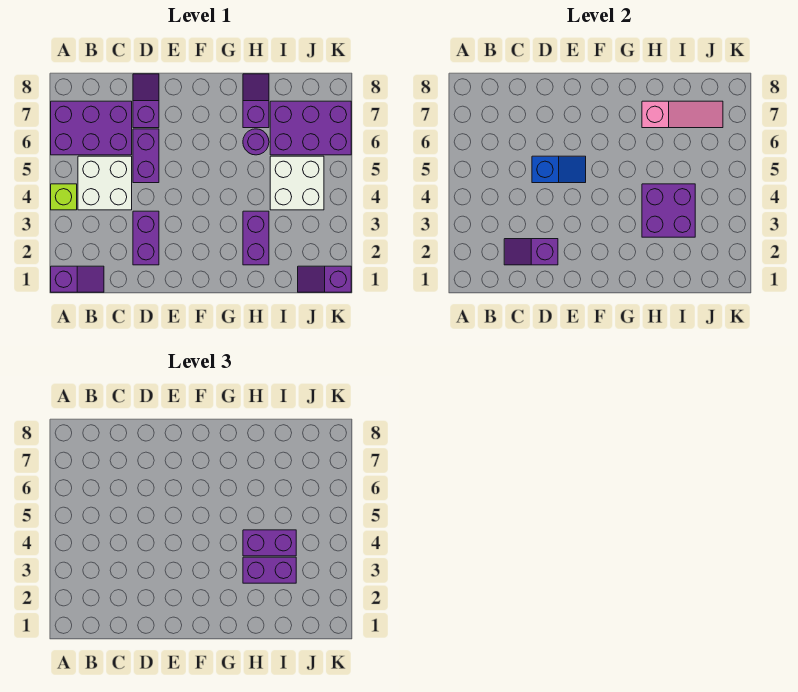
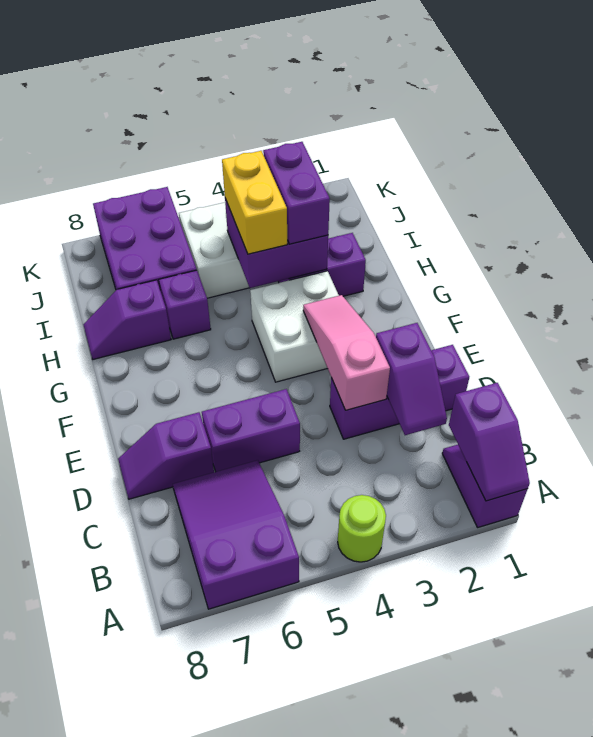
lime 1x1 brick [51,184,77,210] -> lime 1x1 round brick [338,495,386,562]
purple 2x3 brick [51,101,132,155] -> purple 2x3 slope [173,460,299,609]
white 2x2 brick [78,156,132,210] -> white 2x2 brick moved to [250,271,339,382]
purple 1x2 brick [133,211,159,265] -> purple 1x3 brick [330,345,469,439]
blue 1x2 slope [532,156,586,183] -> none
purple 1x2 brick [243,530,296,556] -> yellow 1x2 brick [222,151,287,254]
purple 1x1 round brick [243,129,269,155] -> purple 1x1 brick [159,270,211,339]
pink 1x3 slope [642,101,723,128] -> pink 1x3 slope moved to [303,295,390,410]
purple 1x2 slope [298,266,351,292] -> purple 1x2 slope moved to [449,383,530,501]

